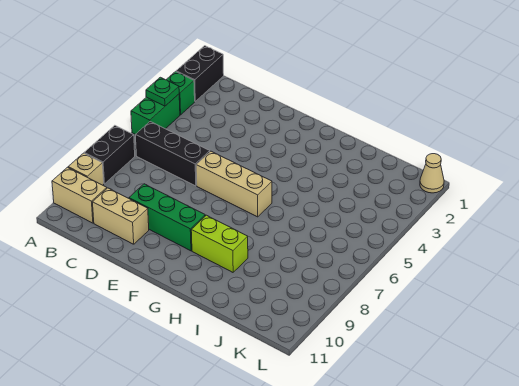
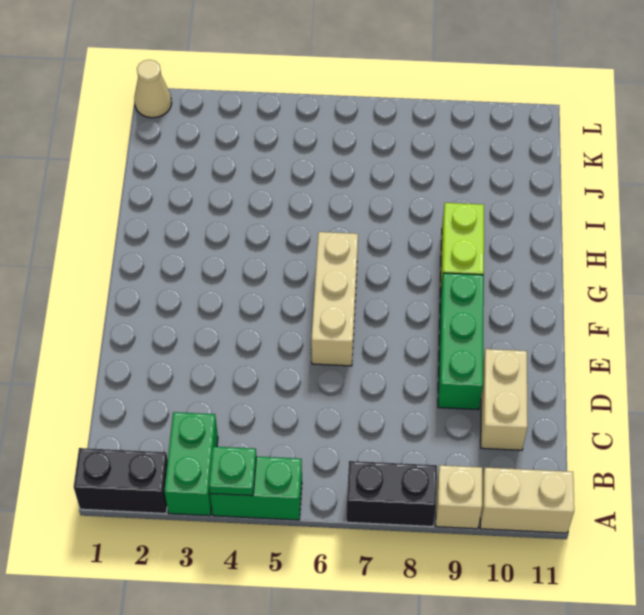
green 1x1 brick [166,72,195,115] -> green 1x2 brick [164,412,218,516]
tan 1x2 brick [52,167,107,223] -> tan 1x2 brick turned to [480,468,574,533]
black 1x3 brick [135,122,210,186] -> none

